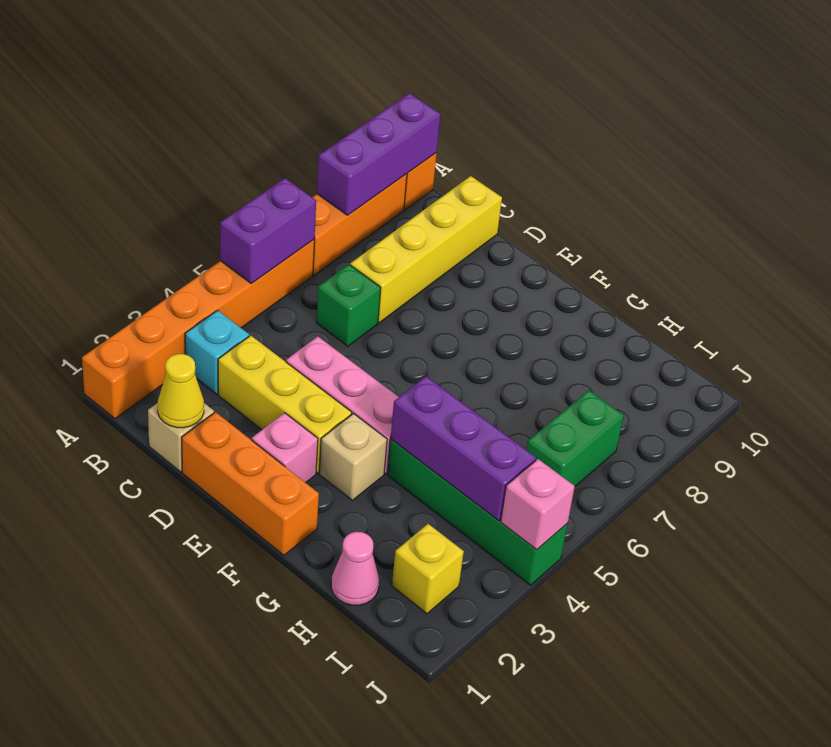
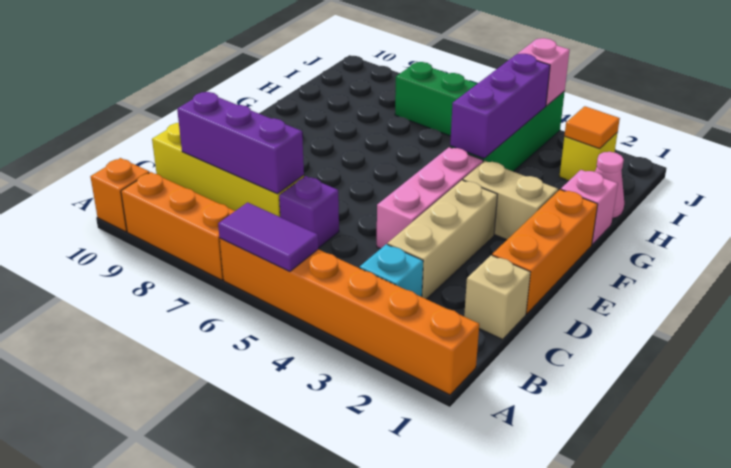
purple 1x2 brick [220,178,316,284] -> purple 1x2 tile [218,202,318,271]
purple 1x3 brick [317,93,440,215] -> purple 1x3 brick moved to [177,92,304,194]
yellow 1x1 cone [158,354,204,428] -> none
yellow 1x3 brick [218,336,352,473] -> tan 1x3 brick [387,180,498,299]
green 1x1 brick [317,265,381,346] -> purple 1x1 brick [279,176,339,248]
pink 1x1 brick [252,413,318,483] -> pink 1x1 brick moved to [561,170,618,245]
tan 1x1 brick [319,414,387,500] -> tan 1x2 brick [463,161,558,240]
none -> orange 1x1 tile [564,106,620,149]

